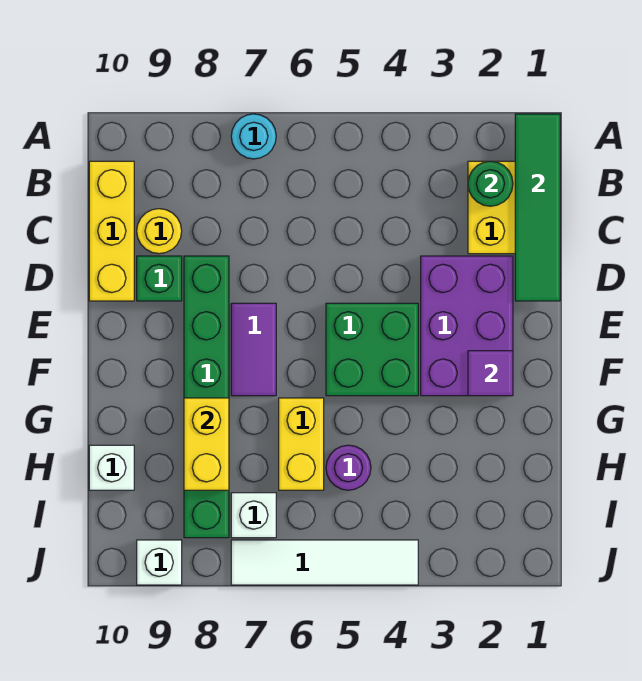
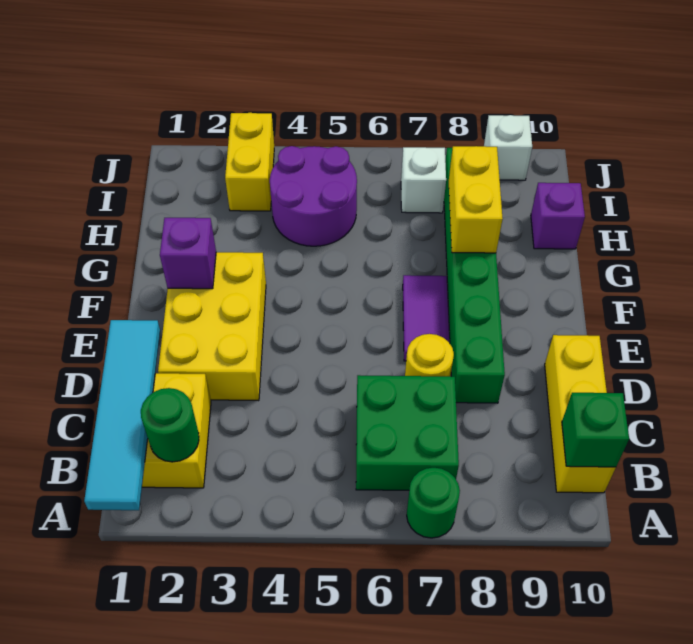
green 1x4 tile [515,114,560,301] -> cyan 1x4 tile [84,320,160,510]
cyan 1x1 round brick [231,114,276,159] -> green 1x1 round brick [407,468,460,538]
yellow 1x1 round brick [137,209,182,254] -> yellow 1x1 round brick moved to [405,334,454,376]
purple 2x3 brick [421,256,513,396] -> yellow 2x3 brick [158,252,266,401]
green 1x1 brick [137,256,182,301] -> green 1x1 brick moved to [562,393,629,467]
green 2x2 brick [326,303,418,396] -> green 2x2 brick moved to [356,375,459,490]
purple 1x1 tile [468,351,513,396] -> purple 1x1 brick [160,218,216,289]
yellow 1x2 brick [279,398,324,490] -> yellow 1x2 brick moved to [225,113,274,211]
purple 1x1 round brick [326,445,371,490] -> purple 2x2 round brick [270,146,357,246]
white 1x1 brick [89,445,134,490] -> purple 1x1 brick [531,183,585,249]
white 1x4 tile [231,540,418,585] -> none

